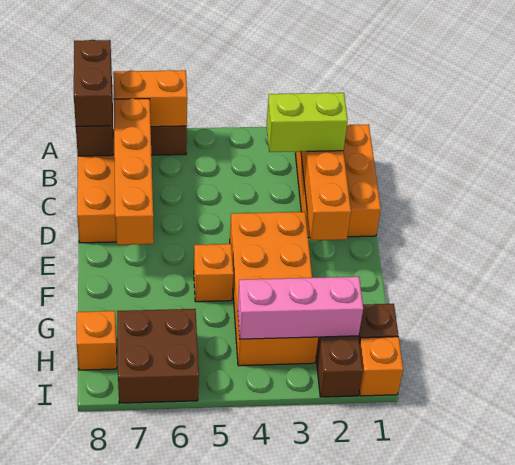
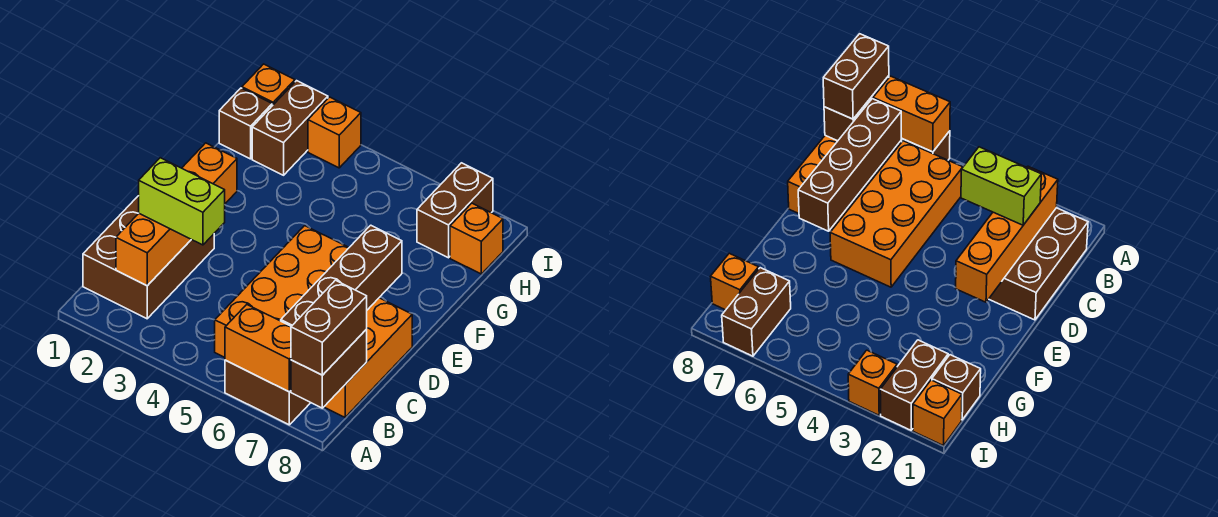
orange 2x3 brick [295,124,381,238] -> brown 2x3 brick [83,196,214,319]
orange 1x4 brick [114,98,154,245] -> brown 1x4 brick [281,225,402,326]
orange 2x4 brick [230,212,318,366] -> orange 2x4 brick moved to [215,226,349,357]
orange 1x1 brick [194,244,233,302] -> orange 1x1 brick moved to [308,97,361,168]
pink 1x3 brick [238,277,363,339] -> none
brown 2x2 brick [117,309,199,403] -> brown 1x2 brick [417,163,493,258]

